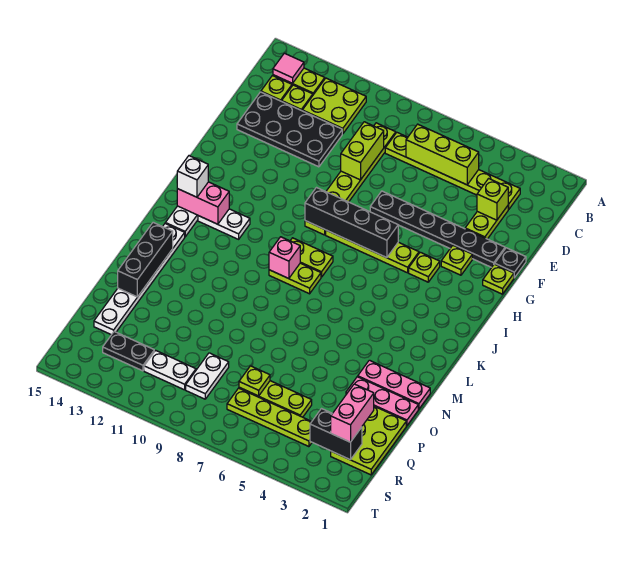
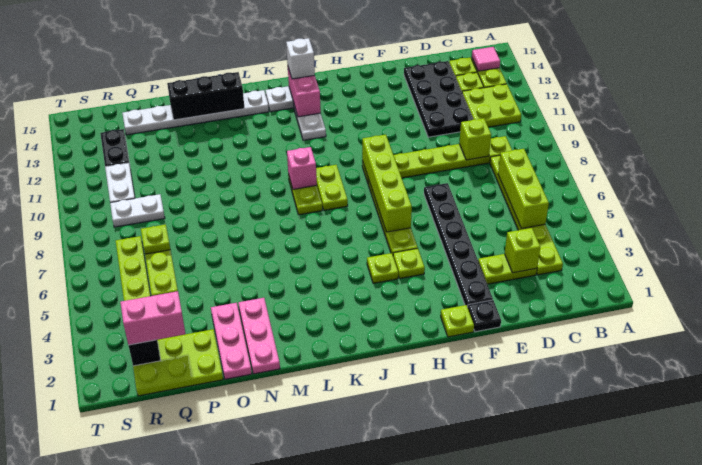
lime 1x2 brick [341,122,384,180] -> lime 1x1 brick [459,118,491,160]
lime 1x1 plate [441,246,472,275] -> lime 1x1 plate moved to [367,253,398,283]
black 1x4 brick [305,188,398,258] -> lime 1x4 brick [362,135,412,232]

